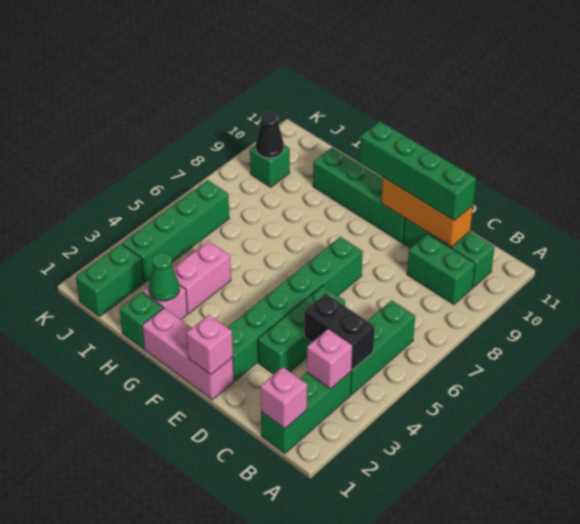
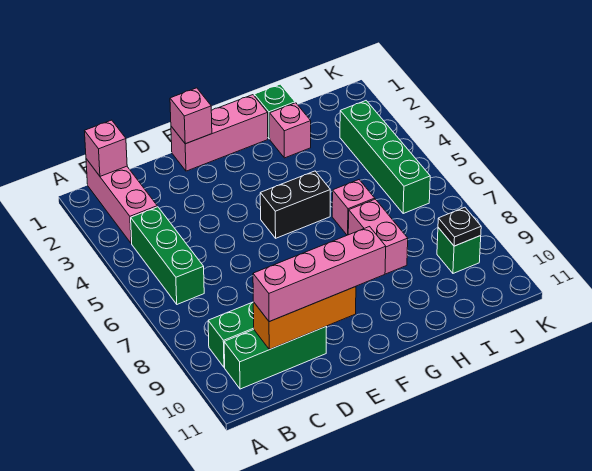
green 1x3 brick [261,371,352,453] -> pink 1x3 brick [86,159,157,244]
pink 1x1 brick [307,329,353,389] -> pink 1x1 brick moved to [332,180,375,235]
black 1x2 brick [304,293,375,370] -> black 1x2 brick moved to [260,171,330,238]
green 1x4 brick [359,121,476,221] -> pink 1x4 brick [253,227,386,322]
green 1x3 brick [258,286,345,374] -> none
green 1x6 brick [227,237,363,381] -> none
green 1x4 brick [313,148,405,243] -> none
green 1x1 cone [149,252,179,301] -> none
pink 1x2 brick [173,241,231,313] -> pink 1x2 brick moved to [348,199,408,274]
green 1x2 brick [76,244,144,316] -> none
black 1x1 cone [256,112,284,158] -> black 1x1 plate [438,207,481,246]

